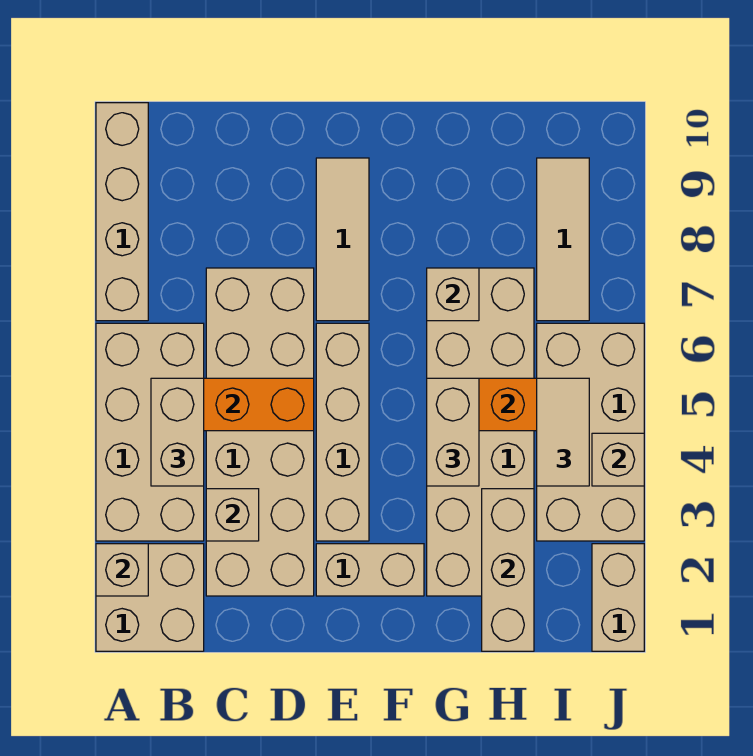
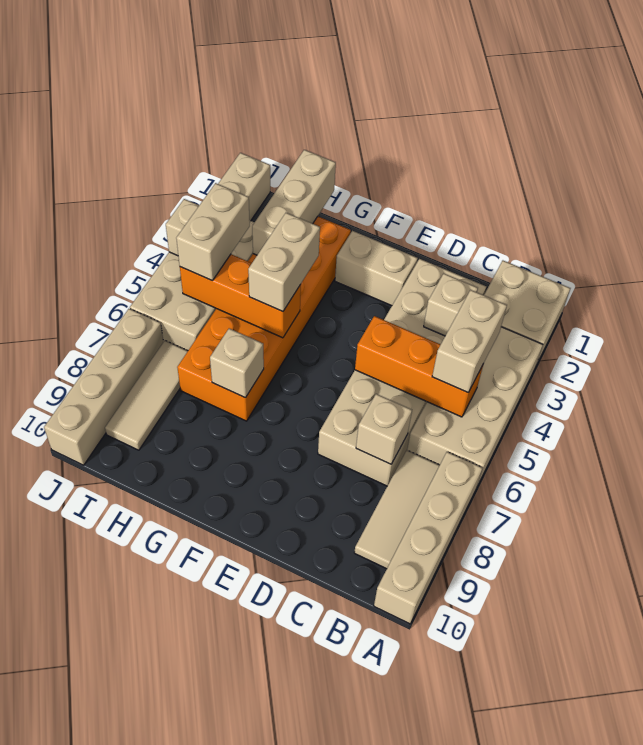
tan 1x1 brick [96,544,148,596] -> tan 1x1 brick moved to [356,394,412,464]
tan 1x4 brick [316,323,369,541] -> tan 1x4 brick moved to [44,309,163,465]
tan 1x3 tile [316,158,369,321] -> tan 1x3 tile moved to [354,450,440,569]
tan 2x6 brick [427,268,534,596] -> orange 2x6 brick [177,216,351,421]
tan 1x2 tile [537,378,589,486] -> tan 1x2 brick [176,183,250,281]

